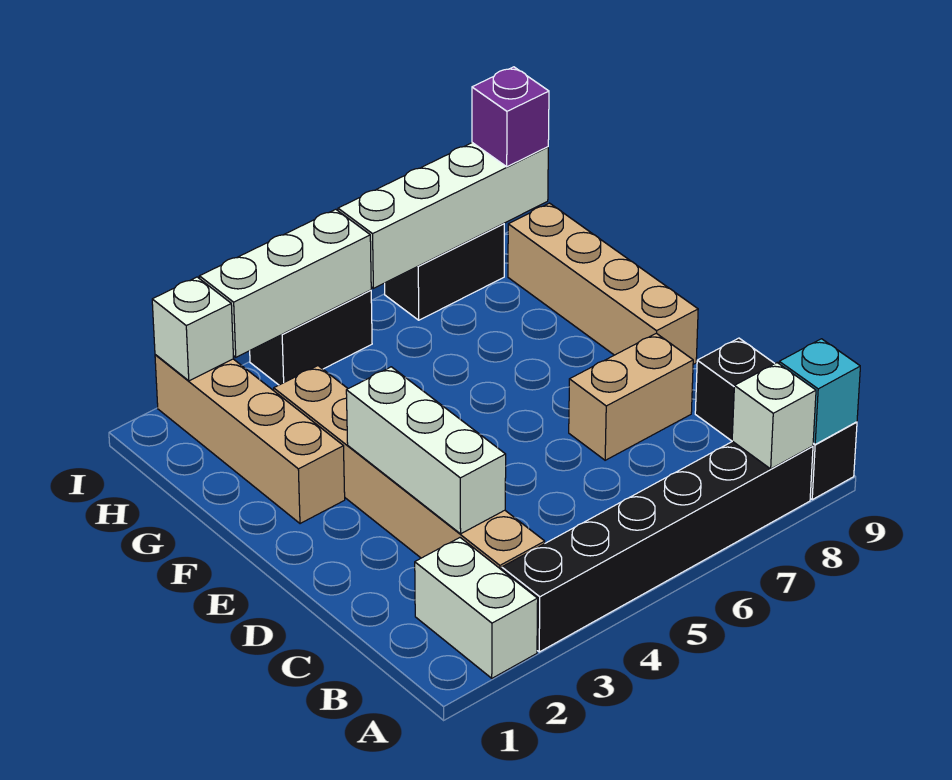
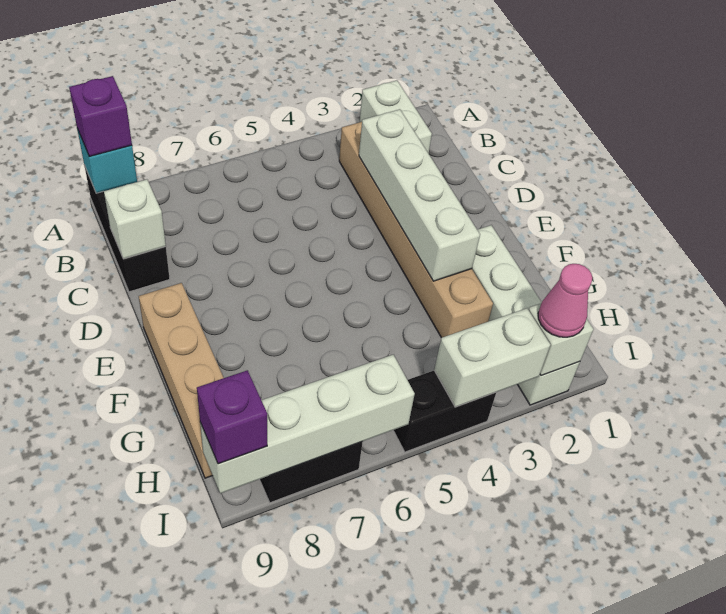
black 1x6 brick [502,441,813,652] -> none
white 1x1 brick [732,363,816,469] -> white 1x1 brick moved to [104,179,166,259]
none -> purple 1x1 brick [69,76,132,157]
white 1x3 brick [346,367,506,534] -> white 1x4 brick [359,109,480,281]
tan 1x2 brick [569,333,693,460] -> none
tan 1x4 brick [155,355,345,524] -> white 1x4 brick [472,225,580,405]
none -> pink 1x1 cone [538,264,592,337]
white 1x3 brick [199,209,371,357] -> white 1x2 brick [434,308,550,407]

